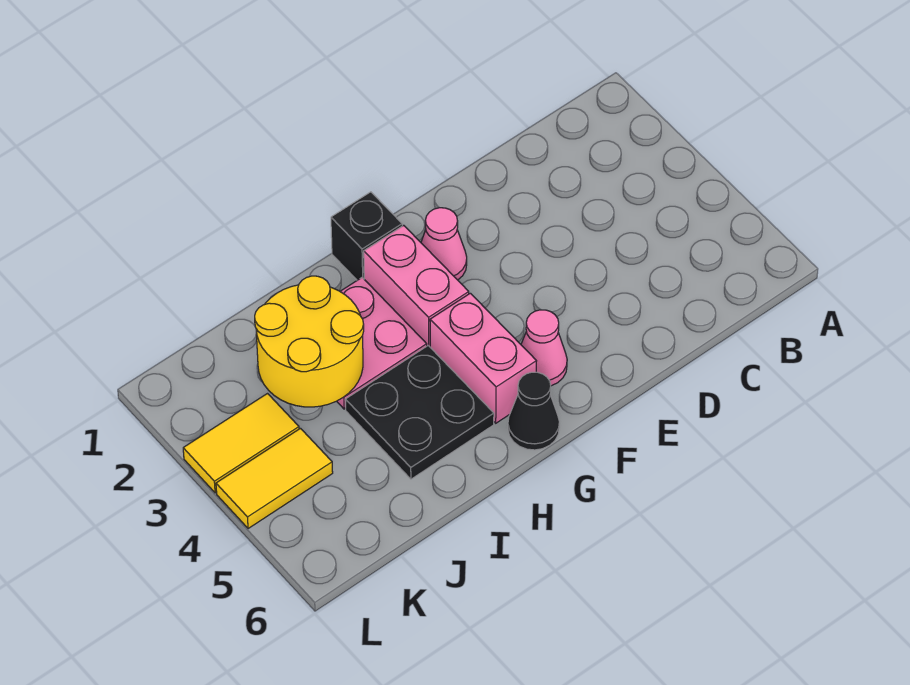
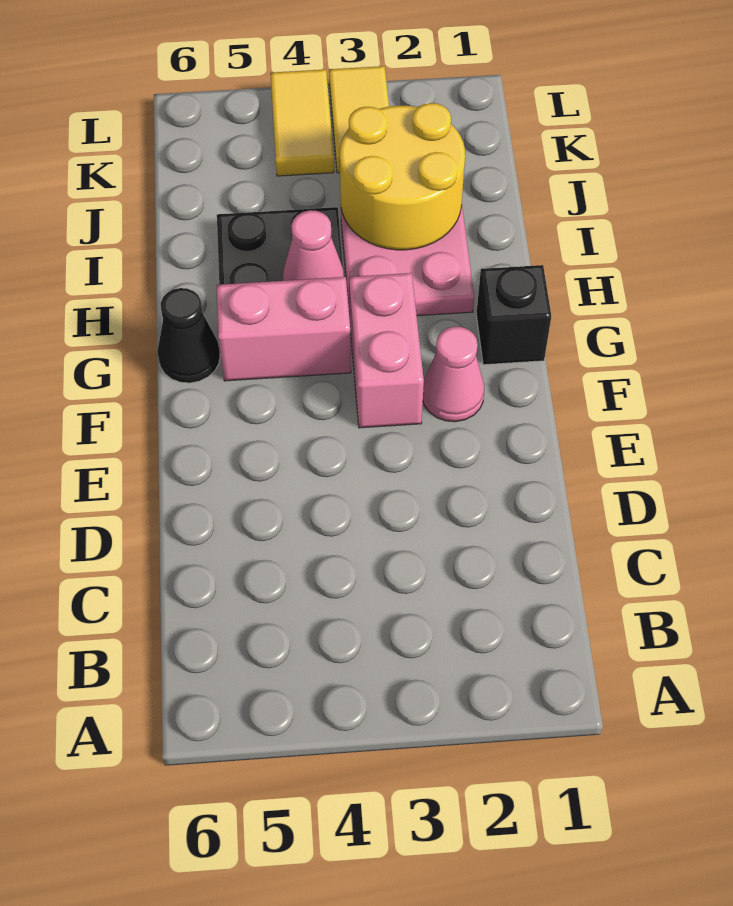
pink 1x1 cone [521,310,567,386] -> pink 1x1 cone moved to [283,210,344,281]
pink 1x2 brick [364,225,469,347] -> pink 1x2 brick turned to [349,273,424,428]

